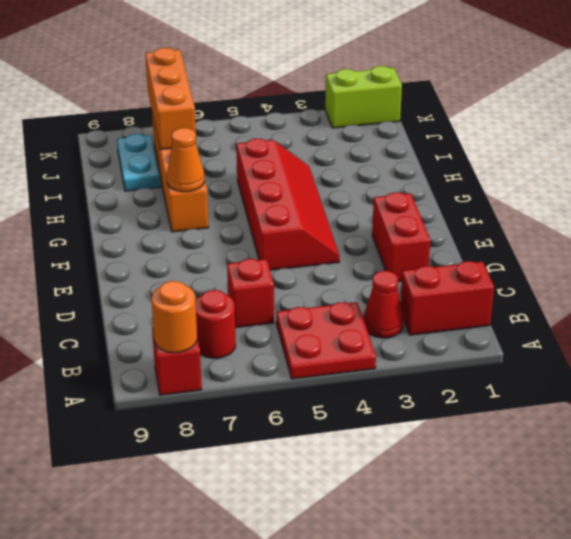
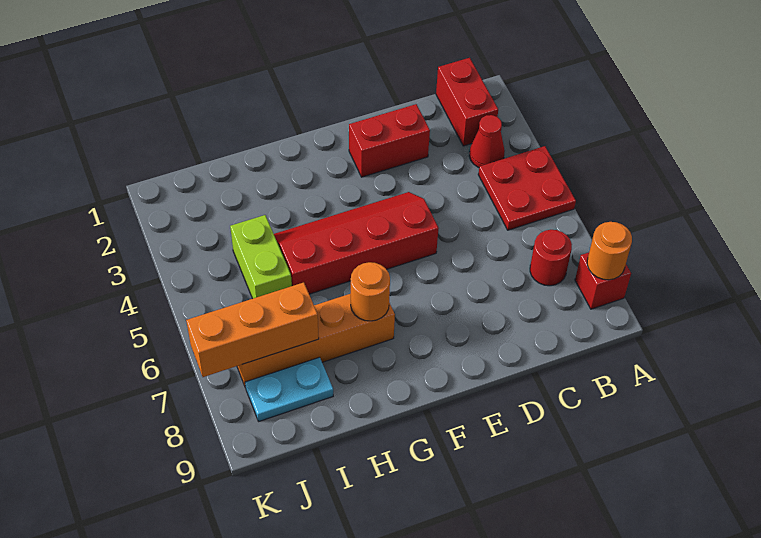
red 1x1 brick [227,259,274,328] -> none
orange 1x1 cone [167,128,204,192] -> orange 1x1 round brick [351,262,390,321]
lime 1x2 brick [325,66,402,128] -> lime 1x2 brick moved to [230,215,292,299]

